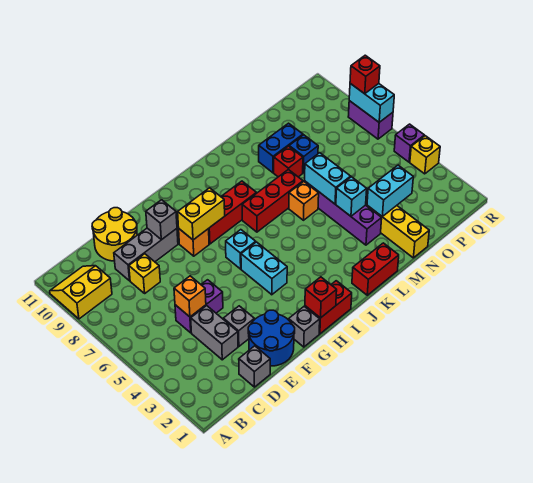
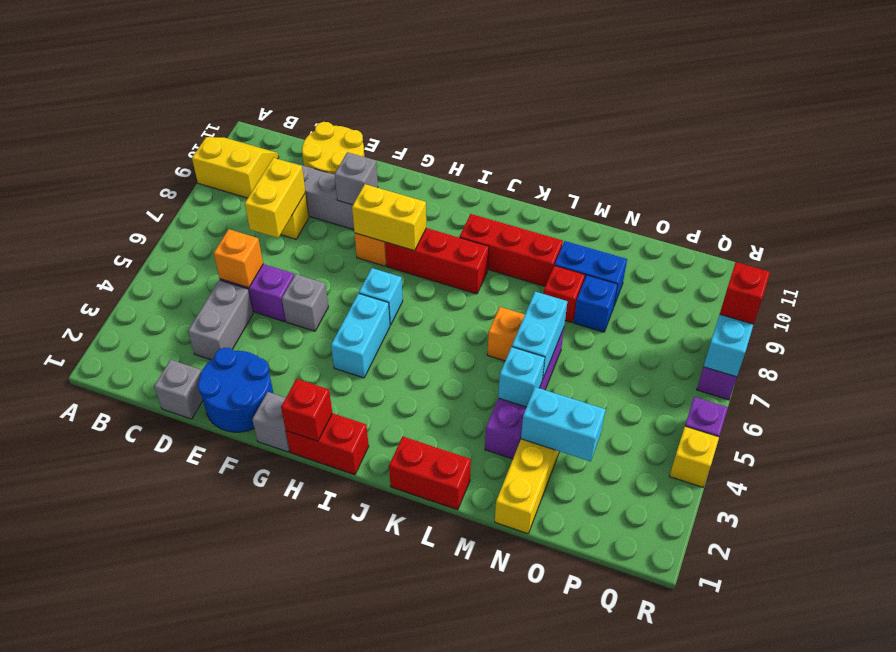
none -> yellow 1x2 brick [245,158,305,238]
grey 1x1 brick [223,306,254,346] -> grey 1x1 brick moved to [282,274,328,331]
red 1x3 brick [242,169,303,232] -> red 1x3 brick moved to [459,214,563,286]

